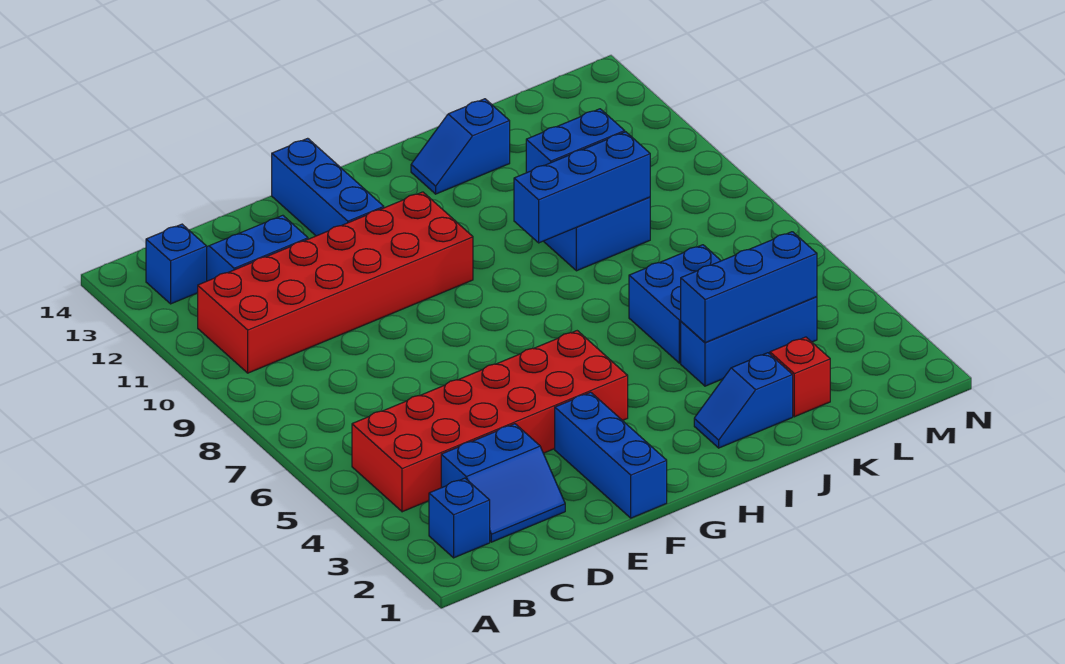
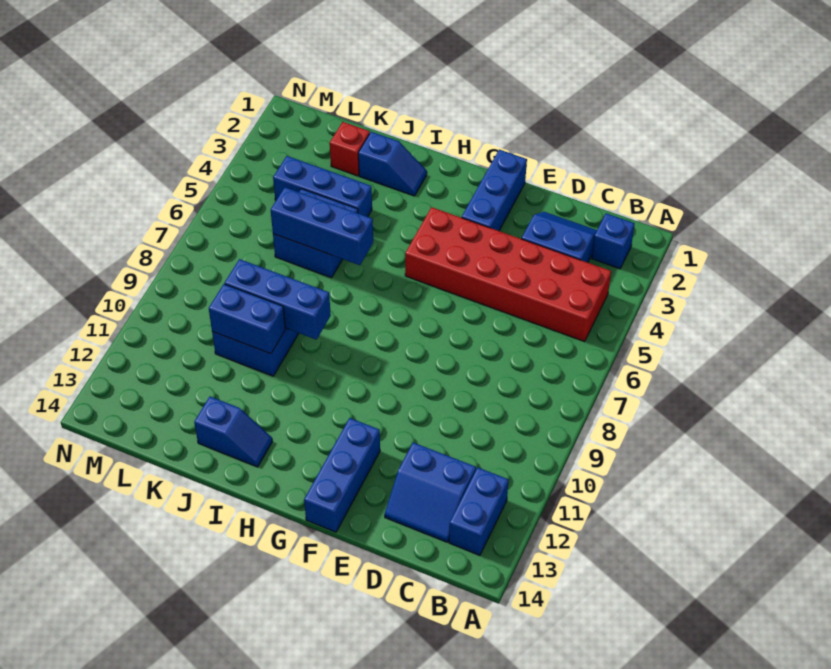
red 2x6 brick [198,192,473,373] -> none
blue 1x1 brick [146,224,207,304] -> blue 1x2 brick [449,467,509,555]
blue 1x3 brick [681,232,817,343] -> blue 1x3 brick moved to [271,187,373,265]

